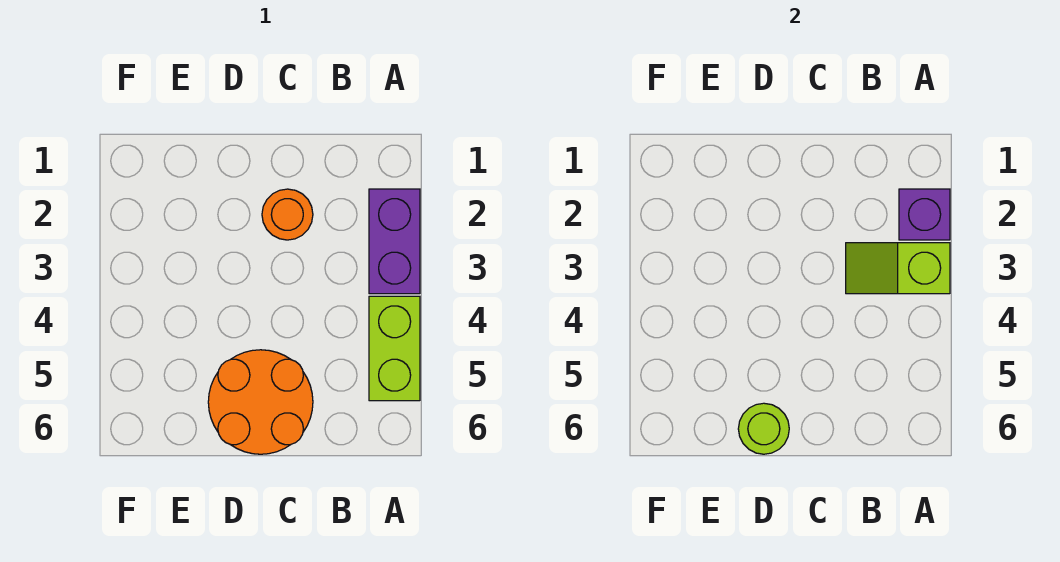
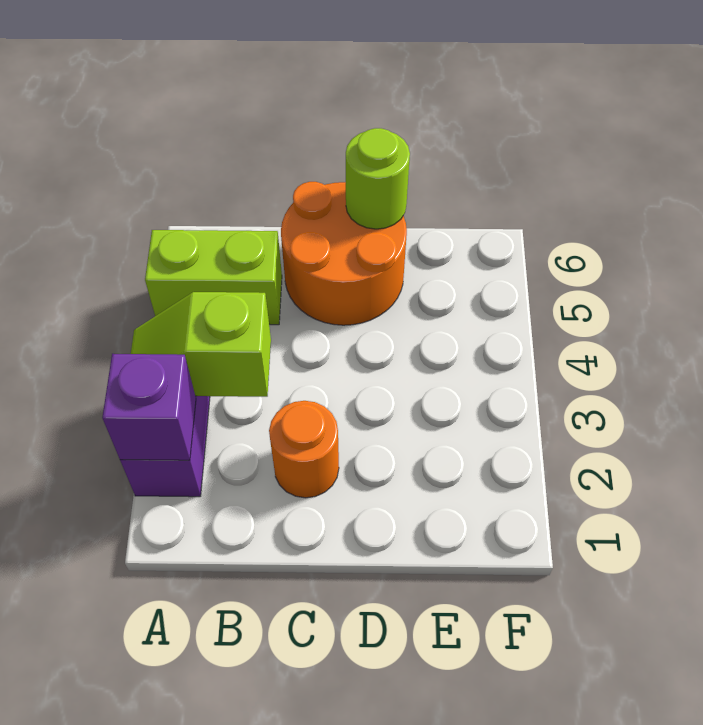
lime 1x2 slope [846,243,950,294] -> lime 1x2 slope turned to [131,292,271,397]
lime 1x2 brick [369,296,420,401] -> lime 1x2 brick turned to [145,230,282,325]

